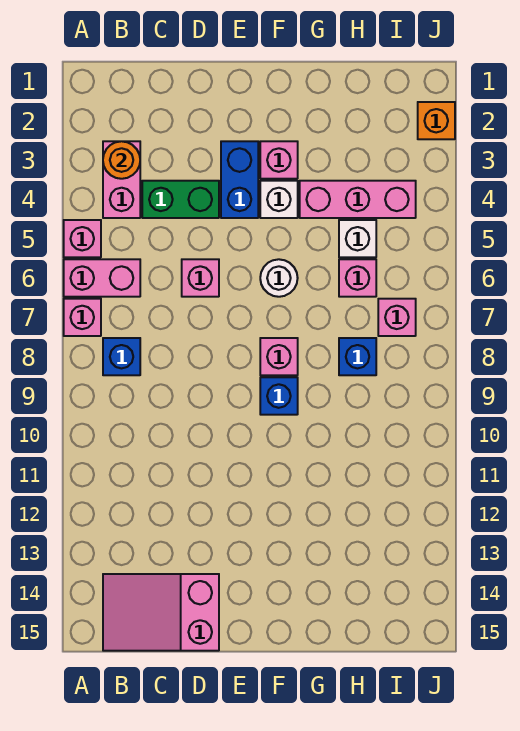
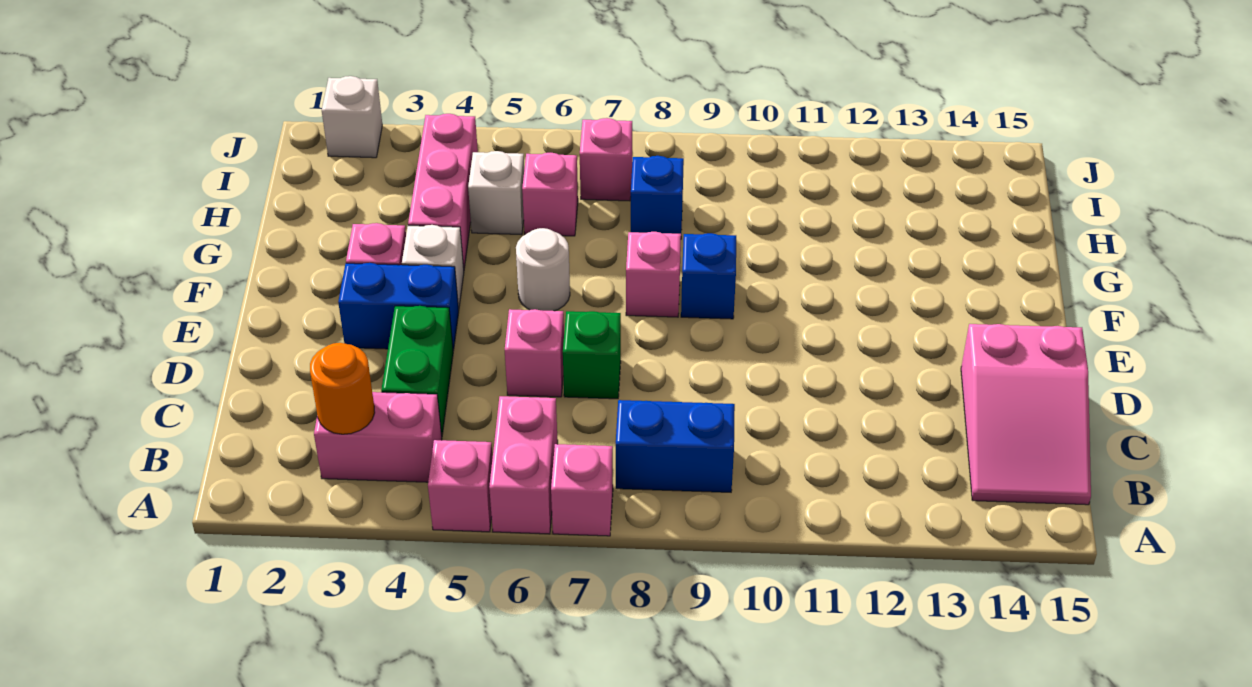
blue 1x1 brick [103,338,140,375] -> blue 1x2 brick [616,400,735,492]
none -> green 1x1 brick [563,311,621,399]
orange 1x1 brick [418,102,455,139] -> white 1x1 brick [322,76,382,158]

